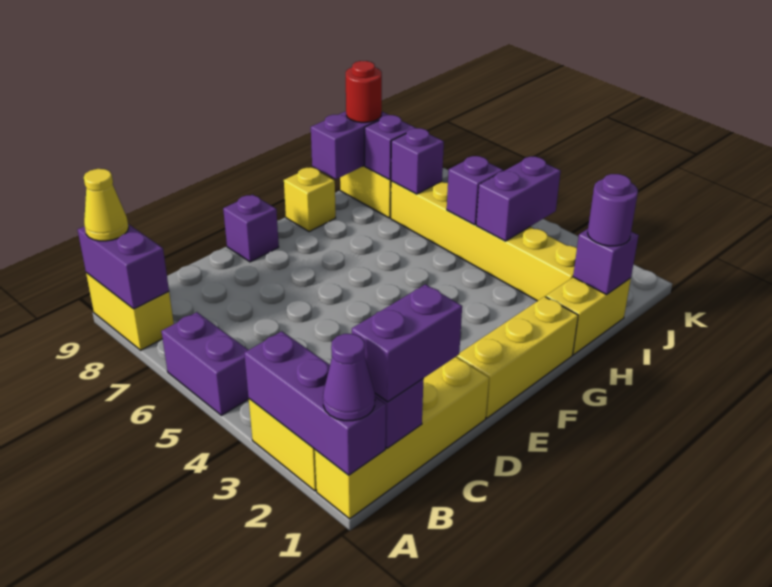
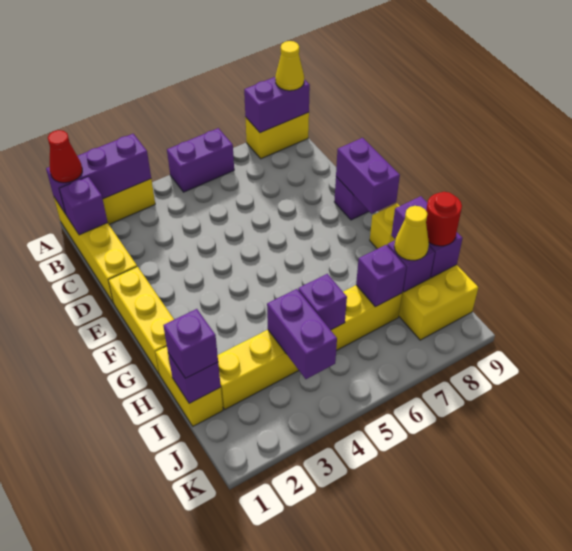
purple 1x1 cone [323,334,375,421] -> red 1x1 cone [48,130,82,183]
purple 1x2 brick [352,284,462,402] -> purple 1x2 brick moved to [336,138,400,214]
purple 1x1 round brick [588,174,638,246] -> purple 1x1 brick [163,309,218,378]
none -> yellow 1x1 cone [394,206,429,260]

